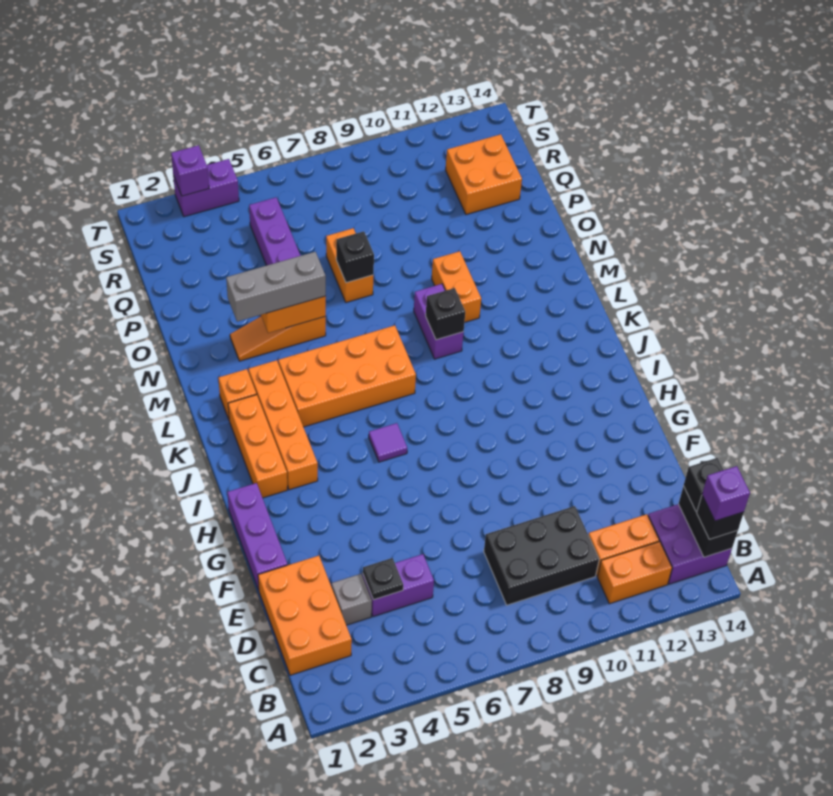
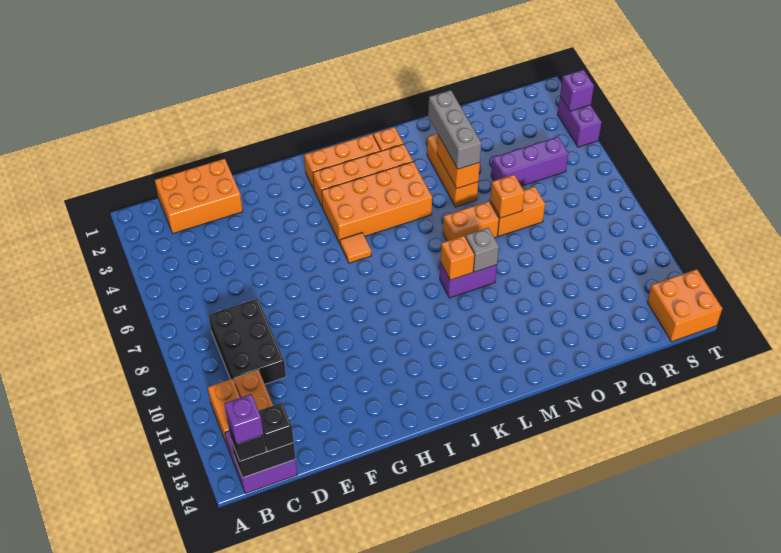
grey 1x1 brick [332,574,372,625] -> grey 1x1 brick moved to [466,228,499,272]
purple 1x2 brick [363,554,434,617] -> none
black 1x1 plate [363,558,403,600] -> none
purple 1x3 brick [227,483,287,590] -> none
purple 1x1 tile [369,423,407,462] -> orange 1x1 tile [340,233,371,263]
orange 2x4 brick [278,325,416,427] -> orange 2x4 brick turned to [322,162,432,243]
black 1x1 brick [426,288,465,340] -> orange 1x1 brick [440,236,475,280]
orange 1x2 brick [432,251,481,322] -> orange 1x2 brick moved to [443,201,499,241]
orange 1x3 slope [230,316,326,361] -> orange 1x3 brick [427,134,478,207]
black 1x1 brick [336,231,374,283] -> orange 1x1 brick [490,175,525,218]
orange 2x2 brick [446,134,522,215] -> orange 2x2 brick moved to [647,269,722,342]

